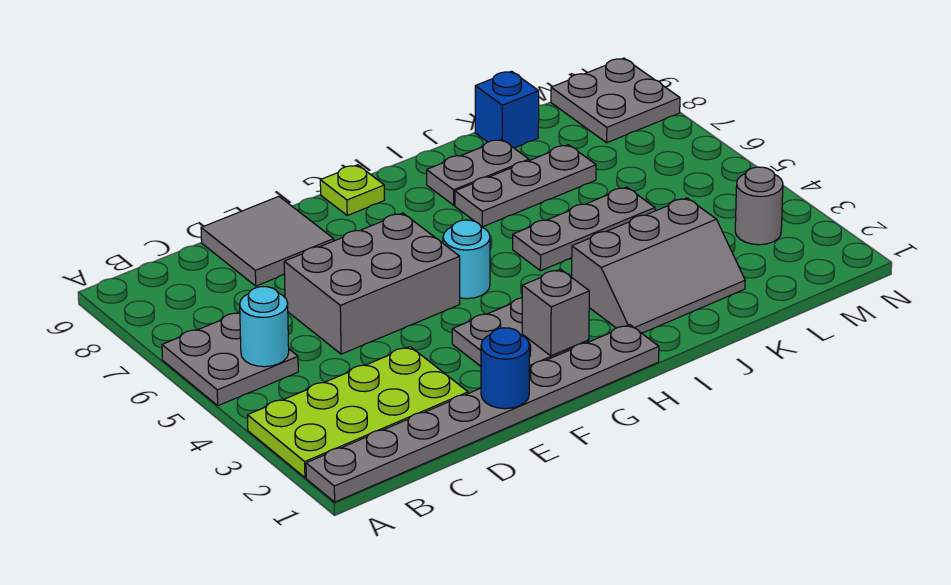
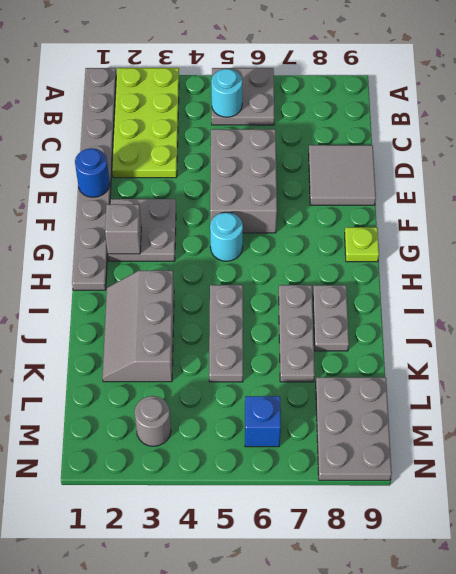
blue 1x1 brick [475,71,539,148] -> blue 1x1 brick moved to [245,396,281,447]
grey 2x2 plate [551,58,680,143] -> grey 2x3 plate [316,377,392,480]

